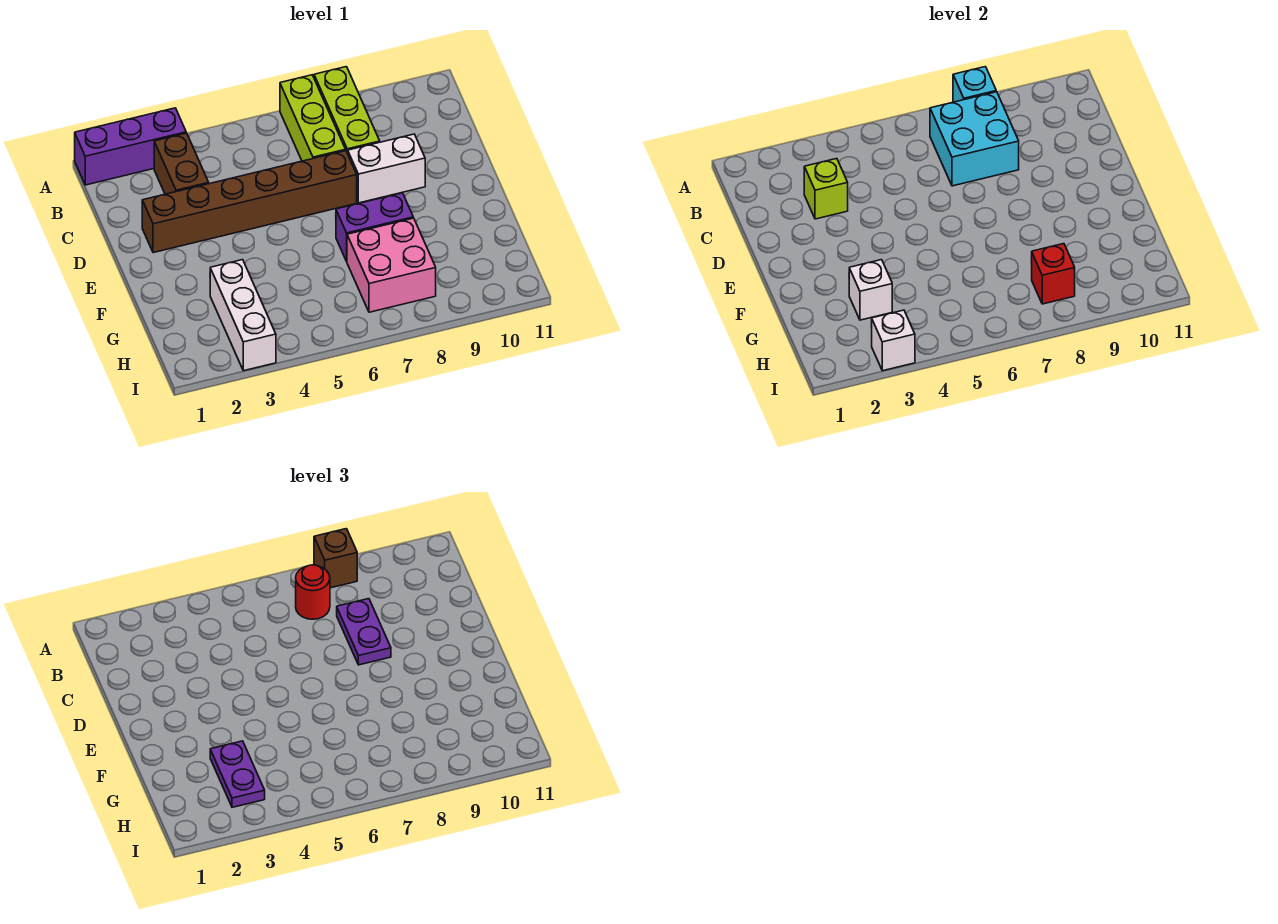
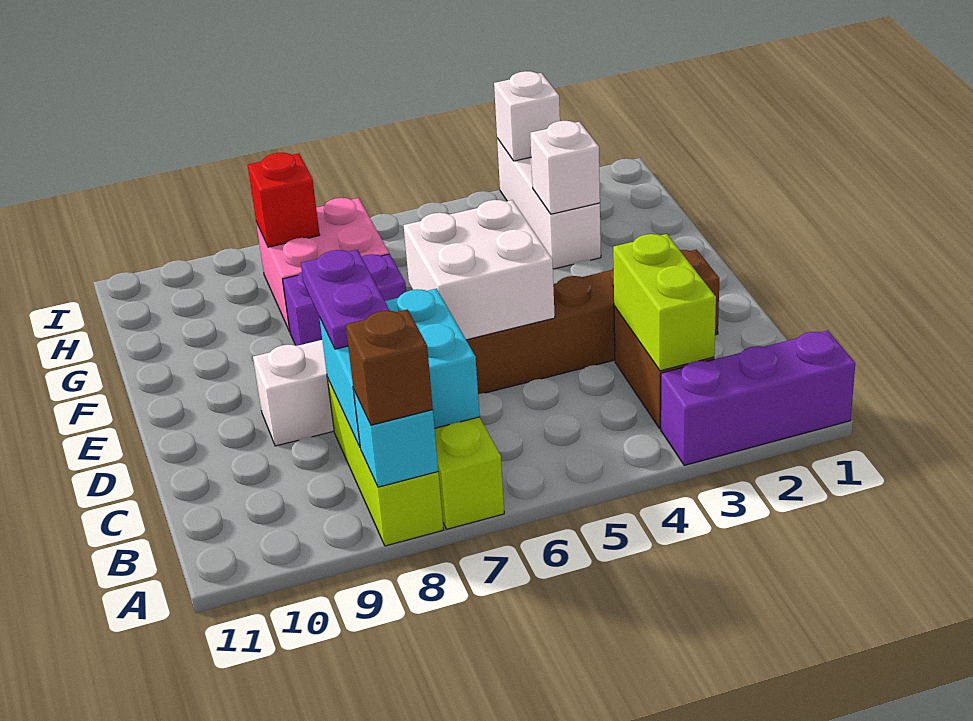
red 1x1 round brick [296,565,330,619] -> none
lime 1x1 brick [804,159,848,219] -> lime 1x2 brick [613,234,716,371]
none -> white 2x2 brick [404,200,555,340]
purple 1x2 plate [210,741,265,807] -> none

